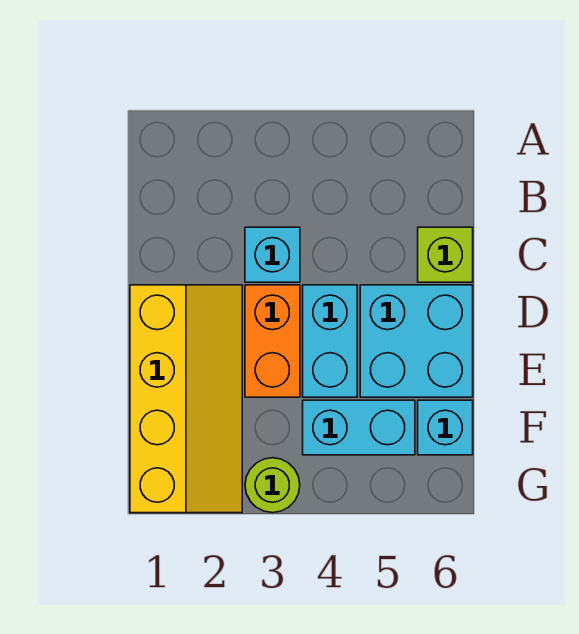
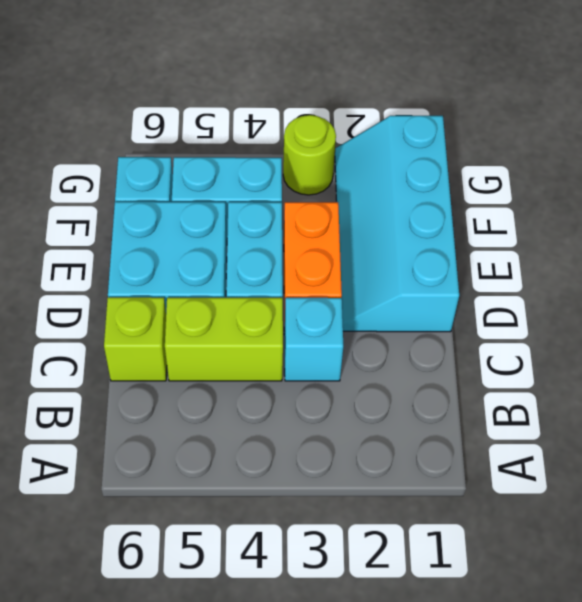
none -> lime 1x2 brick [165,298,283,381]
yellow 2x4 slope [130,285,242,513] -> cyan 2x4 slope [335,116,459,332]

